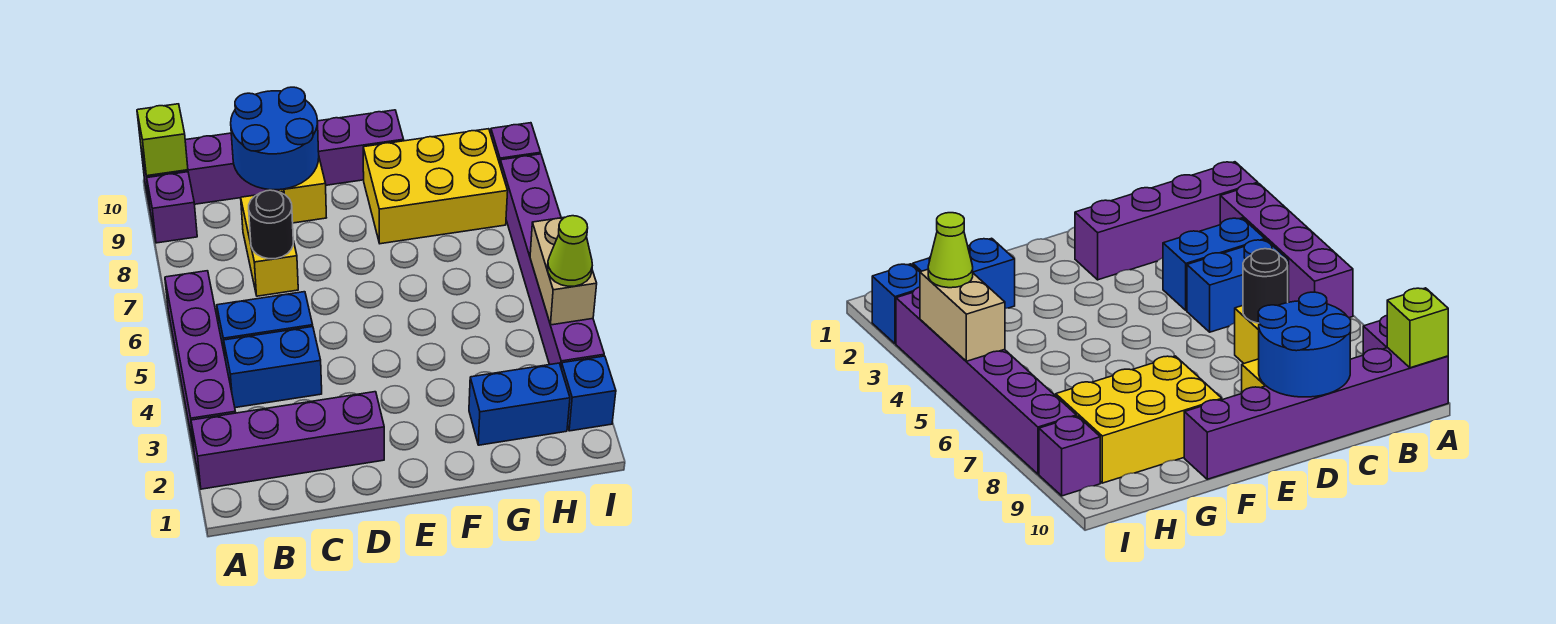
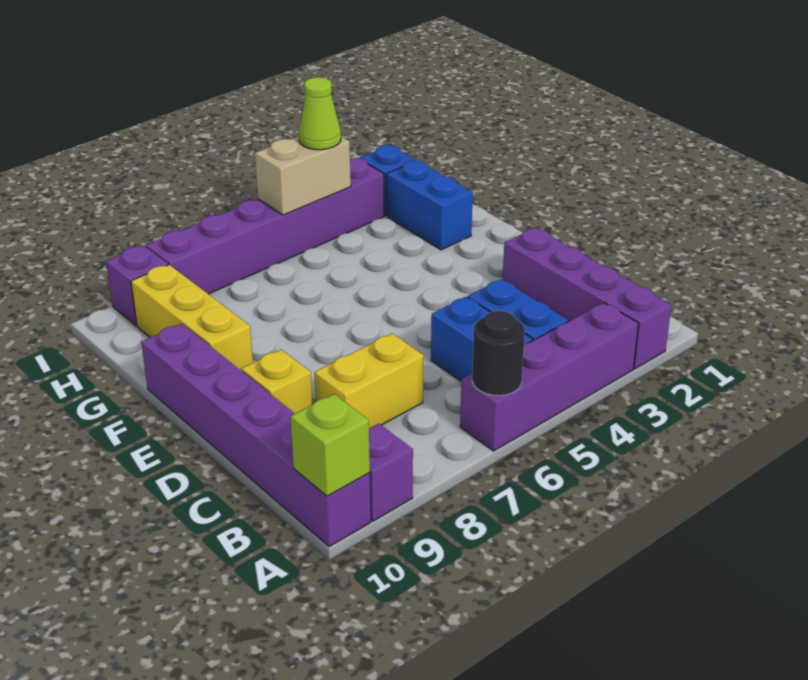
black 1x1 round brick [249,190,293,259] -> black 1x1 round brick moved to [472,311,525,396]
blue 2x2 round brick [231,87,319,190] -> none
yellow 2x3 brick [363,129,508,244] -> yellow 1x3 brick [131,265,253,371]

